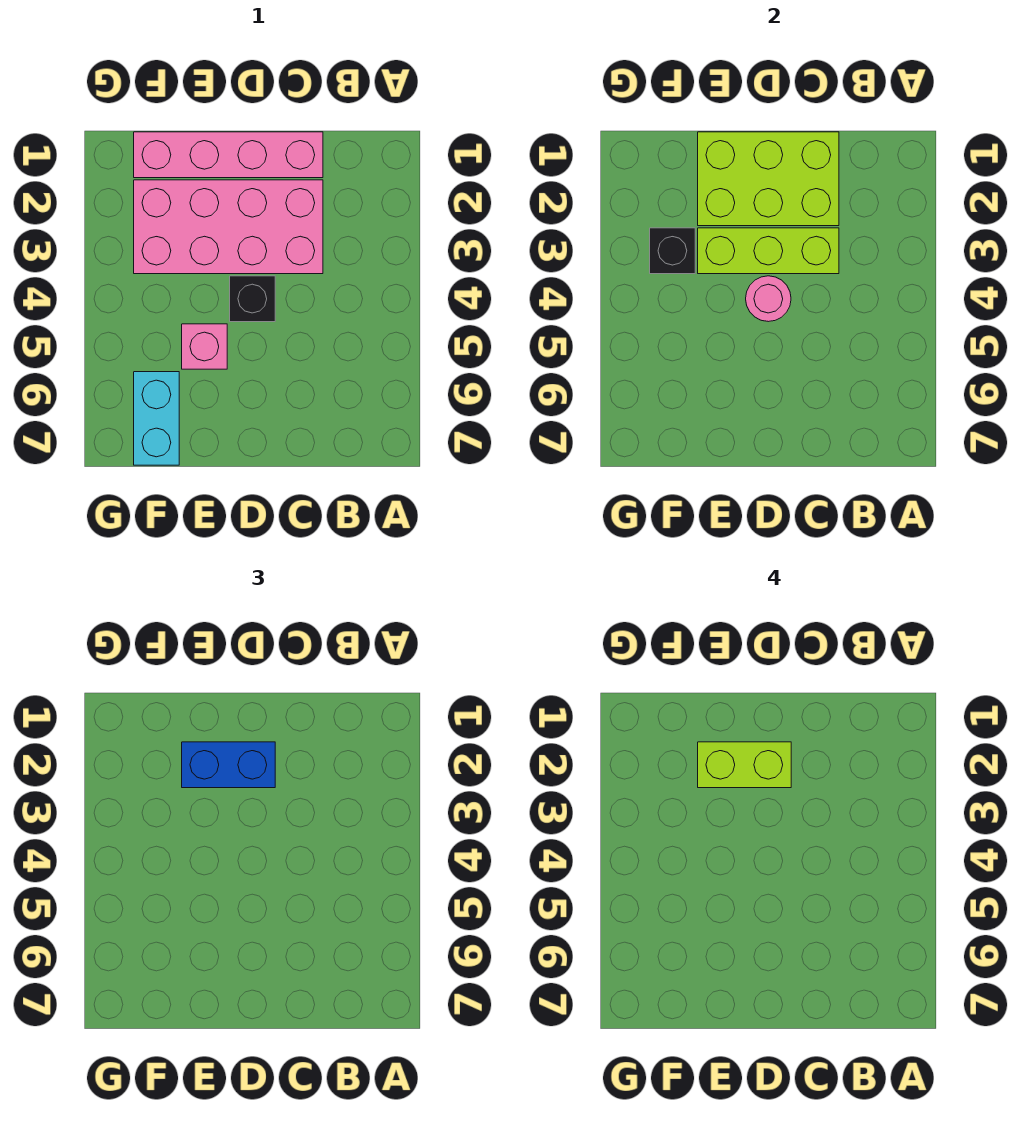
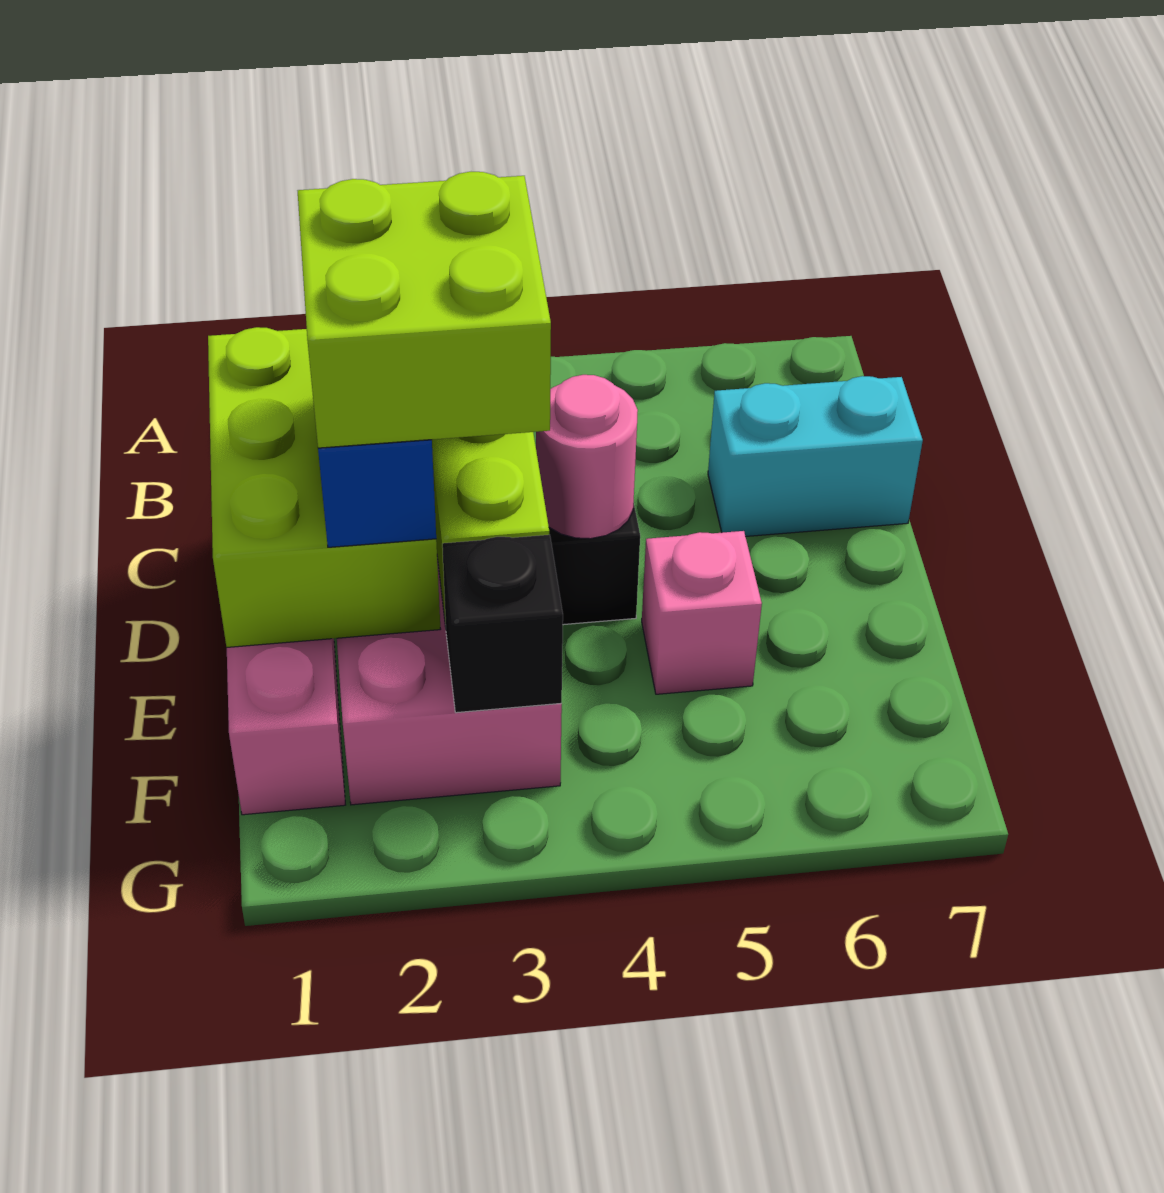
lime 1x2 brick [698,742,791,788] -> lime 2x2 brick [298,172,551,448]
cyan 1x2 brick [134,372,179,465] -> cyan 1x2 brick moved to [708,376,923,536]

